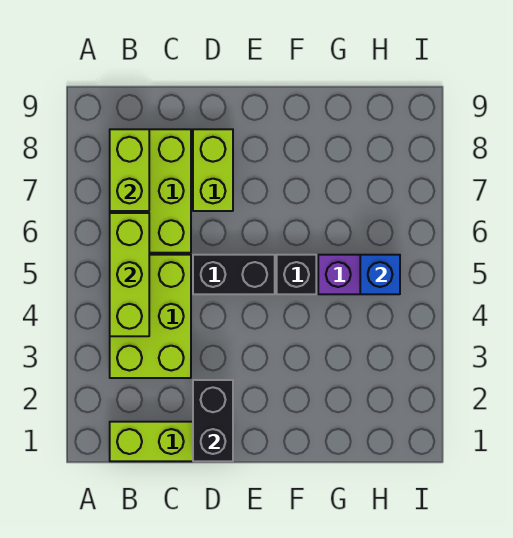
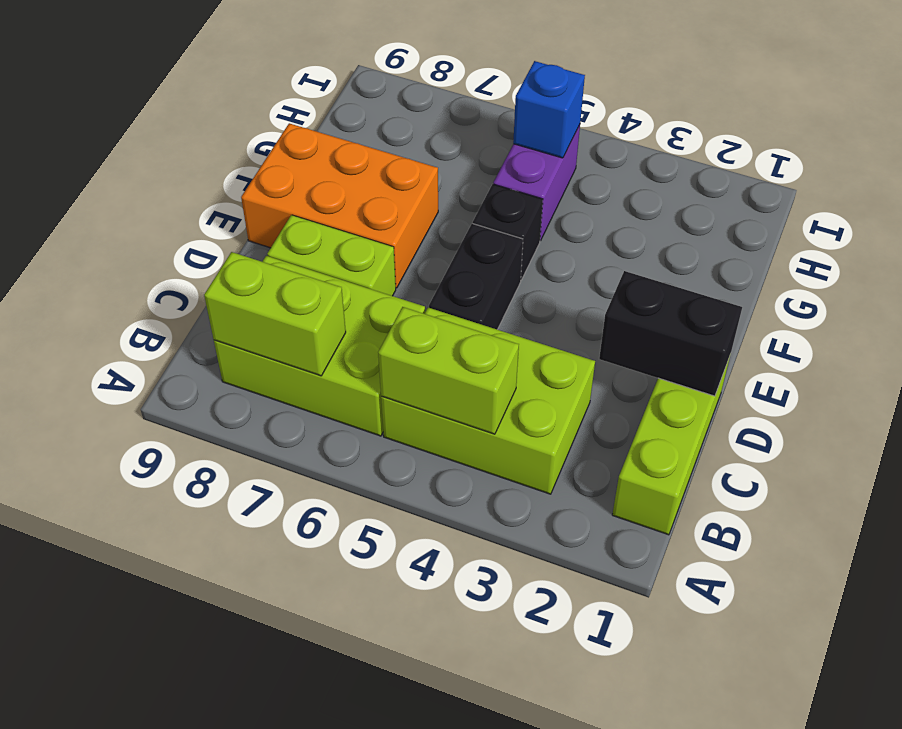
lime 1x3 brick [110,213,149,336] -> lime 1x2 brick [378,307,519,434]
none -> orange 2x3 brick [241,123,438,288]

